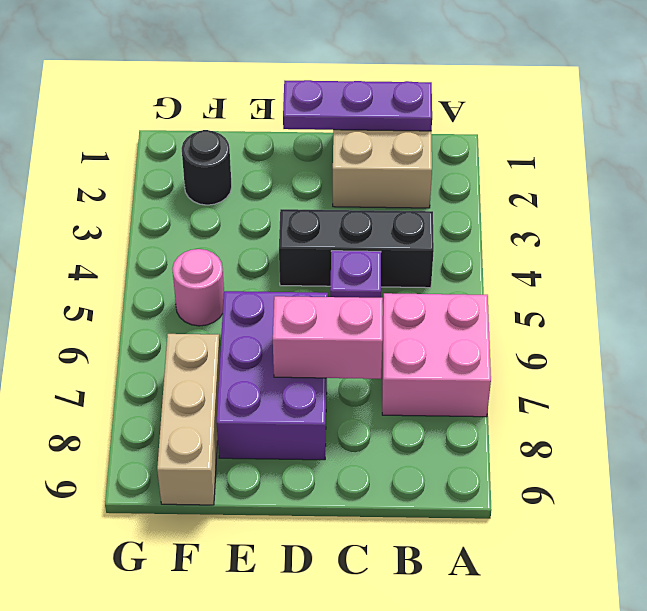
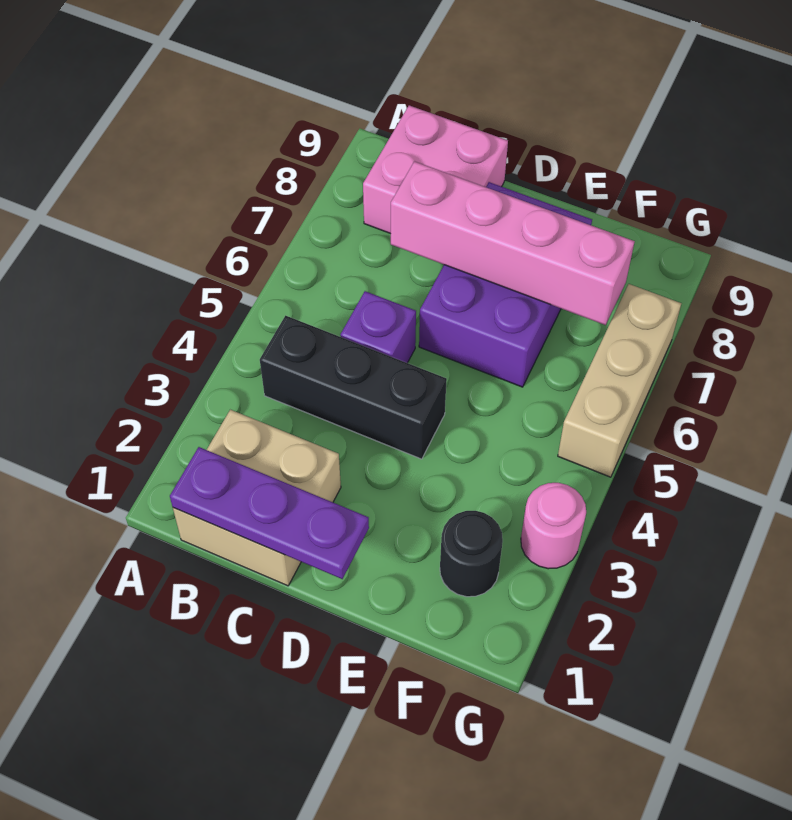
pink 2x2 brick [382,293,491,417] -> pink 2x2 brick moved to [363,105,508,234]
pink 1x2 brick [273,296,383,379] -> pink 1x4 brick [391,161,635,325]
pink 1x1 round brick [172,249,224,326] -> pink 1x1 round brick moved to [521,483,586,569]
tan 1x3 brick [157,334,220,505] -> tan 1x3 brick moved to [558,284,681,477]

